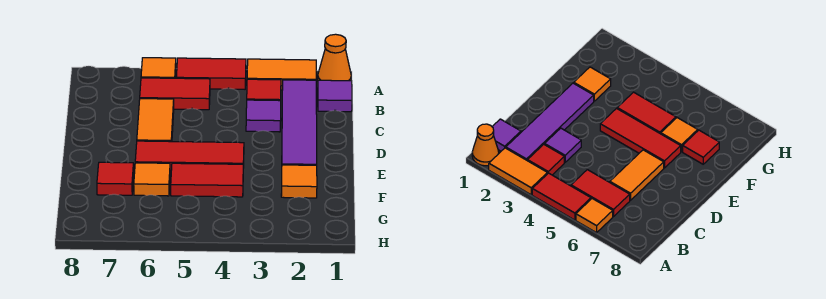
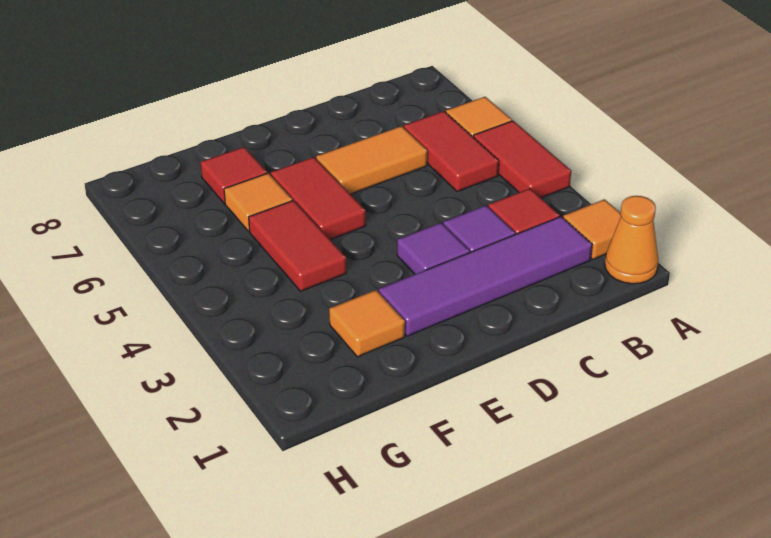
orange 1x2 tile [247,59,316,90] -> orange 1x1 tile [563,199,621,259]
purple 1x1 tile [318,80,352,112] -> purple 1x1 tile moved to [397,223,470,274]
red 1x3 tile [135,141,244,174] -> red 1x2 tile [271,157,366,240]

